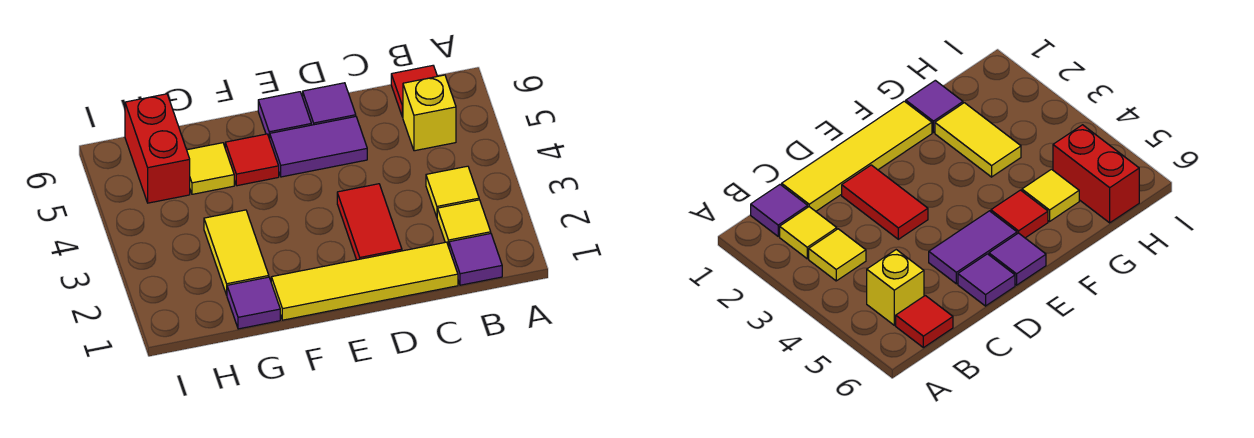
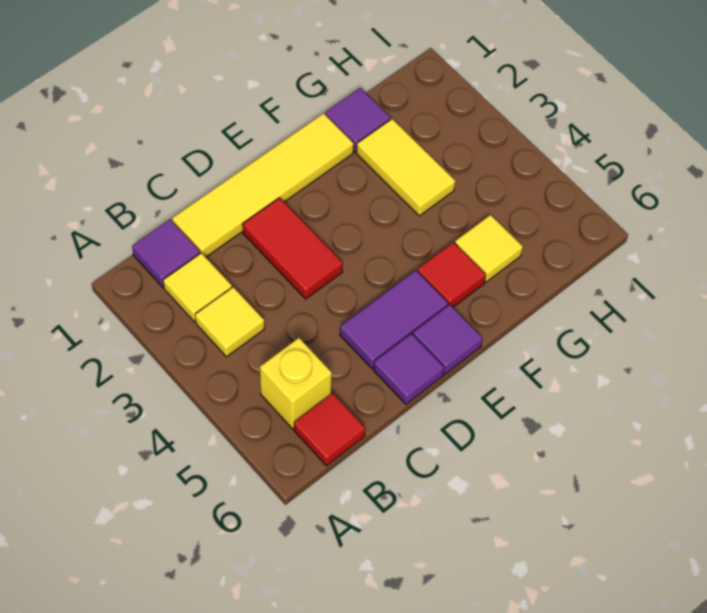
red 1x2 brick [125,94,190,203] -> none

